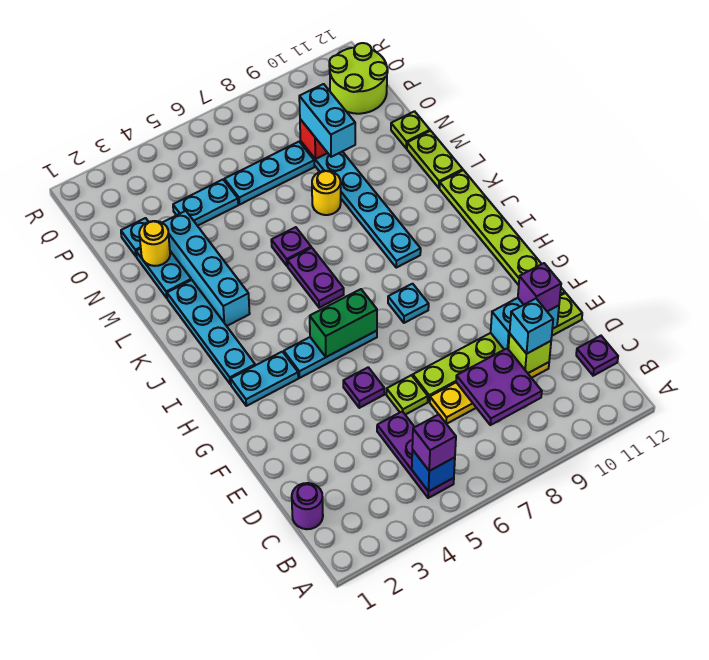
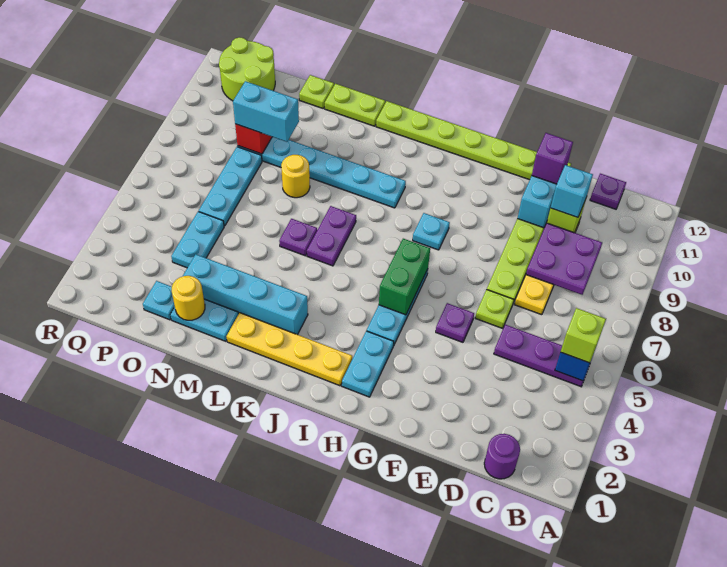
purple 1x1 brick [412,414,456,471] -> lime 1x1 brick [561,308,606,363]
cyan 1x4 plate [167,280,255,384] -> yellow 1x4 plate [227,313,352,386]
purple 1x2 plate [287,248,344,308] -> purple 1x2 plate turned to [307,206,356,266]

